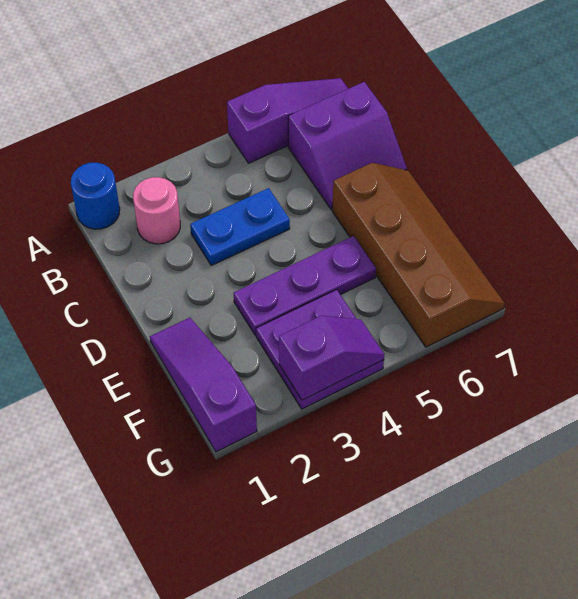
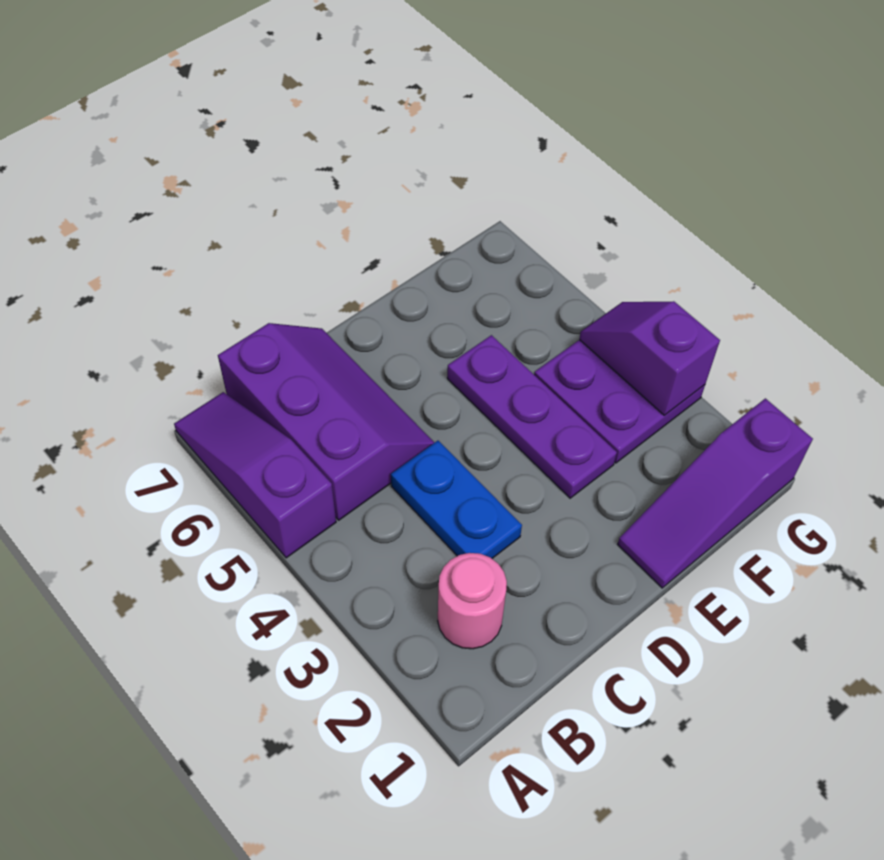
blue 1x1 round brick [71,163,120,229] -> none
purple 2x2 slope [288,82,407,210] -> purple 2x3 slope [218,323,435,520]
brown 2x4 slope [332,163,505,347] -> none

